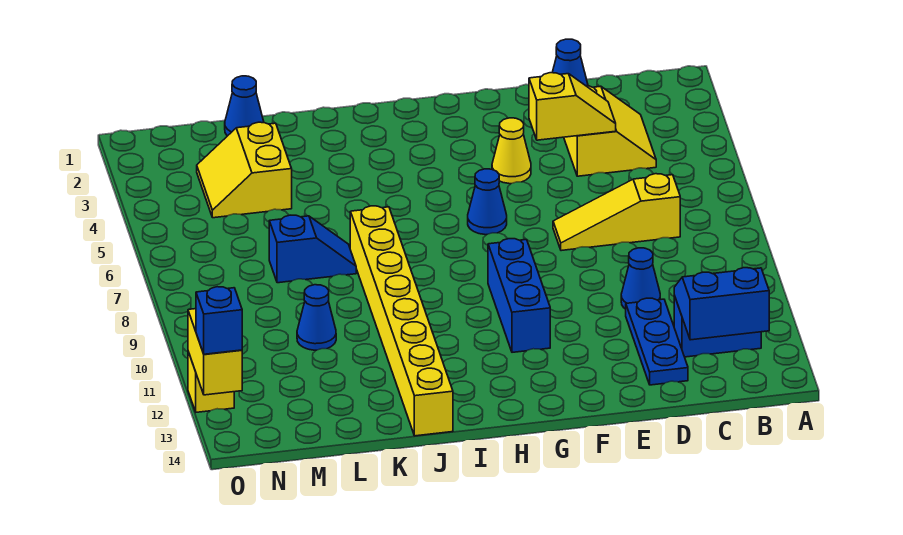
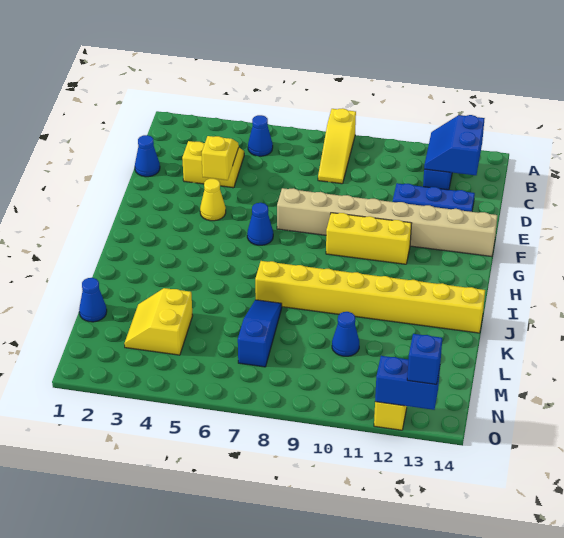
yellow 1x3 slope [553,174,680,251] -> yellow 1x3 slope moved to [318,108,356,184]
blue 1x1 cone [621,248,660,309] -> blue 1x1 cone moved to [248,115,273,156]
none -> tan 1x8 brick [277,188,497,257]
blue 1x3 brick [488,239,550,352] -> yellow 1x3 brick [326,213,412,264]
blue 1x2 slope [269,215,356,283] -> blue 1x3 slope [238,300,282,367]
yellow 2x2 slope [197,122,292,218] -> yellow 2x2 slope turned to [124,288,193,355]
yellow 1x2 brick [188,309,242,395] -> blue 1x2 brick [375,356,440,410]

